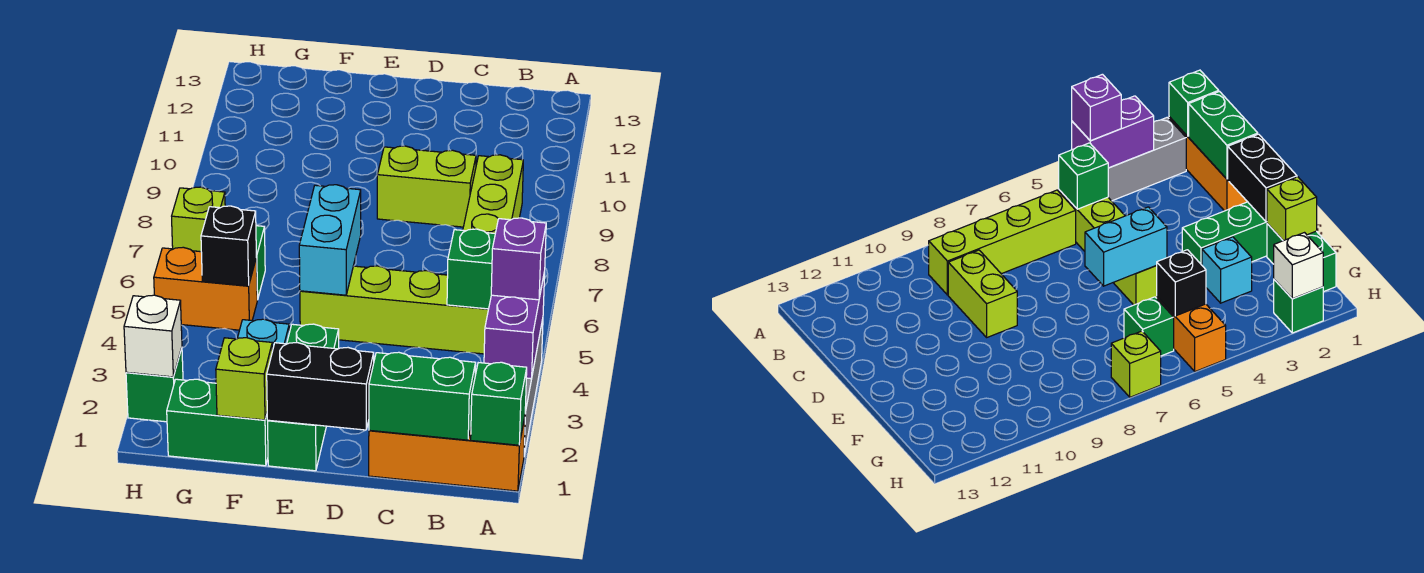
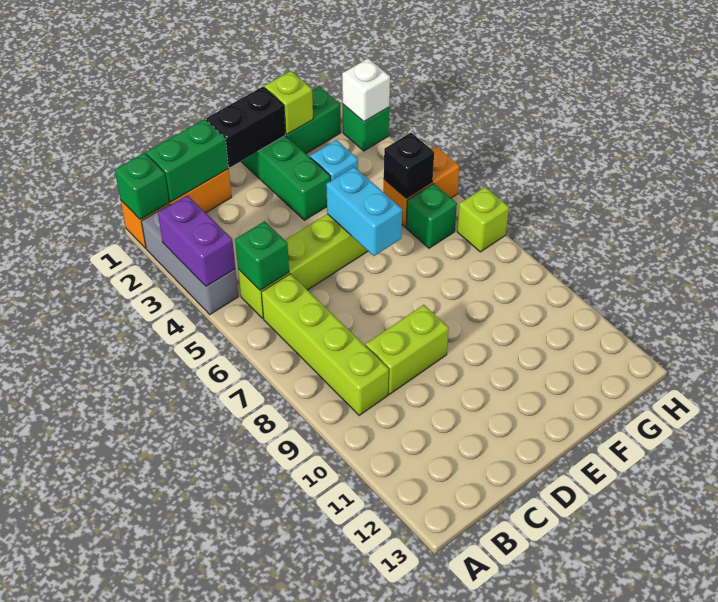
purple 1x1 brick [491,218,546,300] -> none

